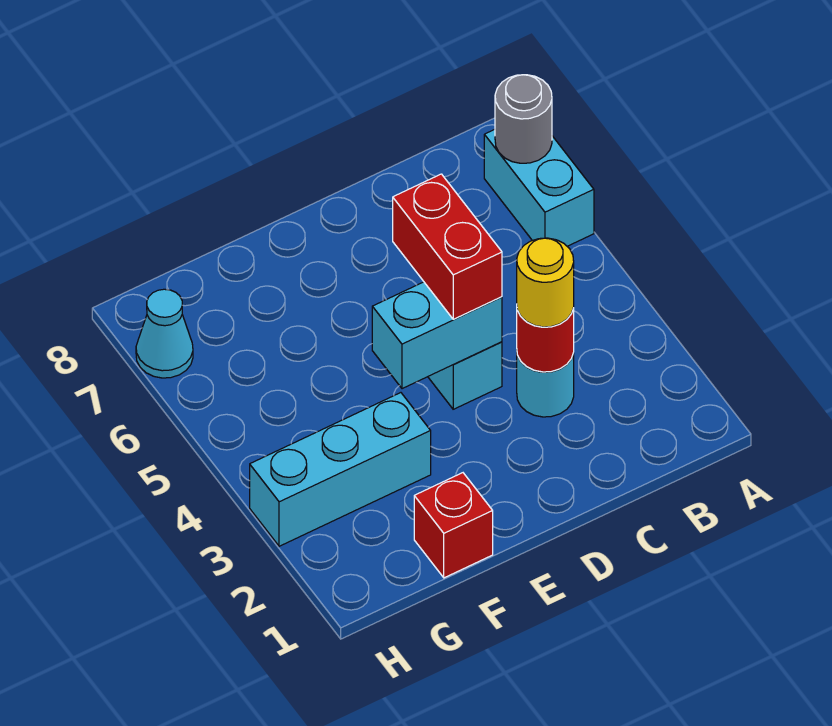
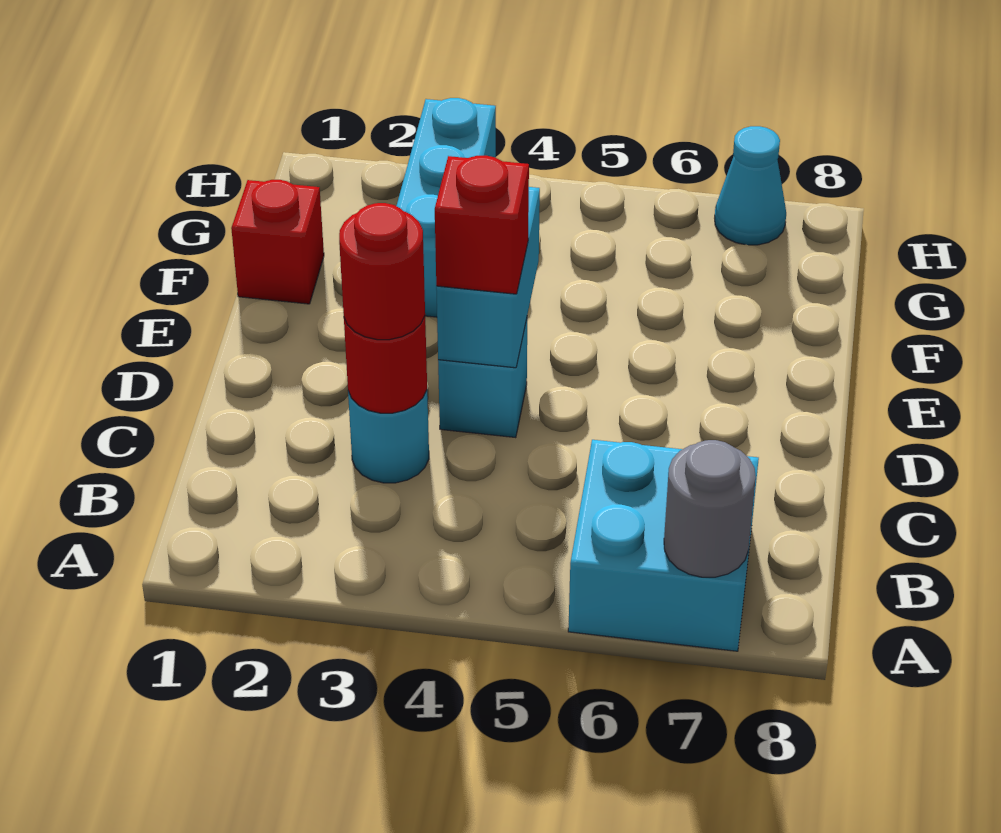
cyan 1x2 brick [484,129,594,246] -> cyan 2x2 brick [568,440,759,651]
yellow 1x1 round brick [517,238,574,327] -> red 1x1 round brick [339,203,425,340]
red 1x2 brick [393,174,502,319] -> red 1x1 brick [435,156,529,294]

